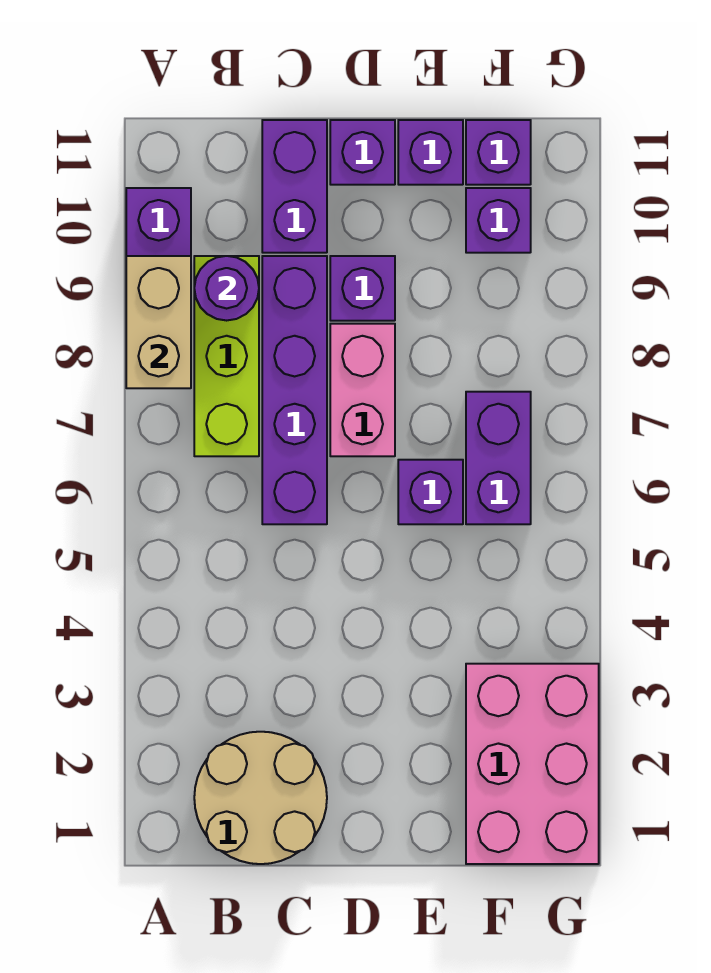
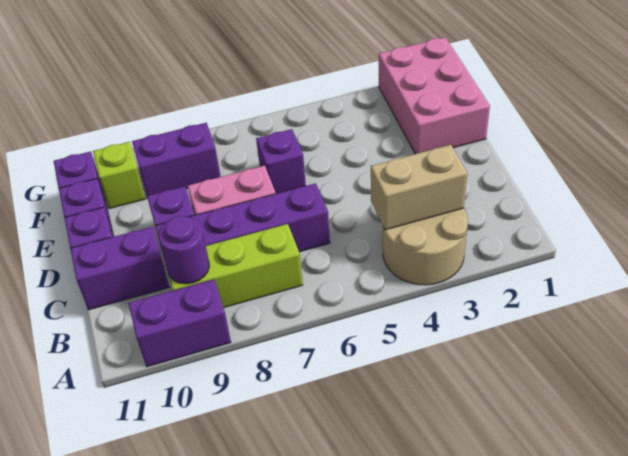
tan 1x2 brick [126,256,191,388] -> tan 1x2 brick moved to [371,145,468,230]
tan 2x2 round brick [194,732,327,864] -> tan 2x2 round brick moved to [383,208,468,285]
pink 2x3 brick [466,664,599,864] -> pink 2x3 brick turned to [379,37,490,154]
purple 1x2 brick [466,392,531,524] -> purple 1x2 brick moved to [132,123,221,196]
purple 1x1 brick [466,188,531,253] -> lime 1x1 brick [93,142,146,209]

